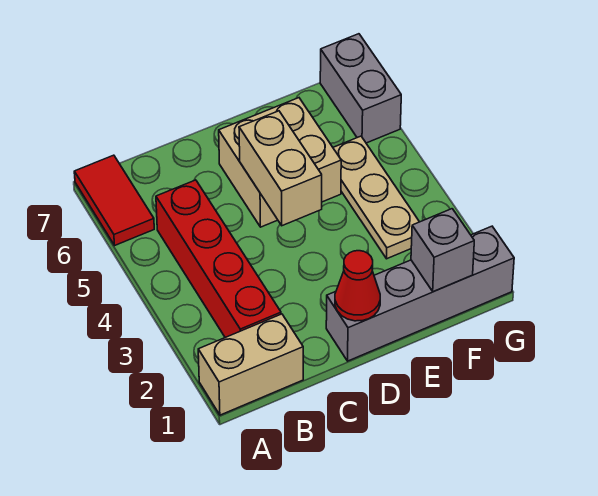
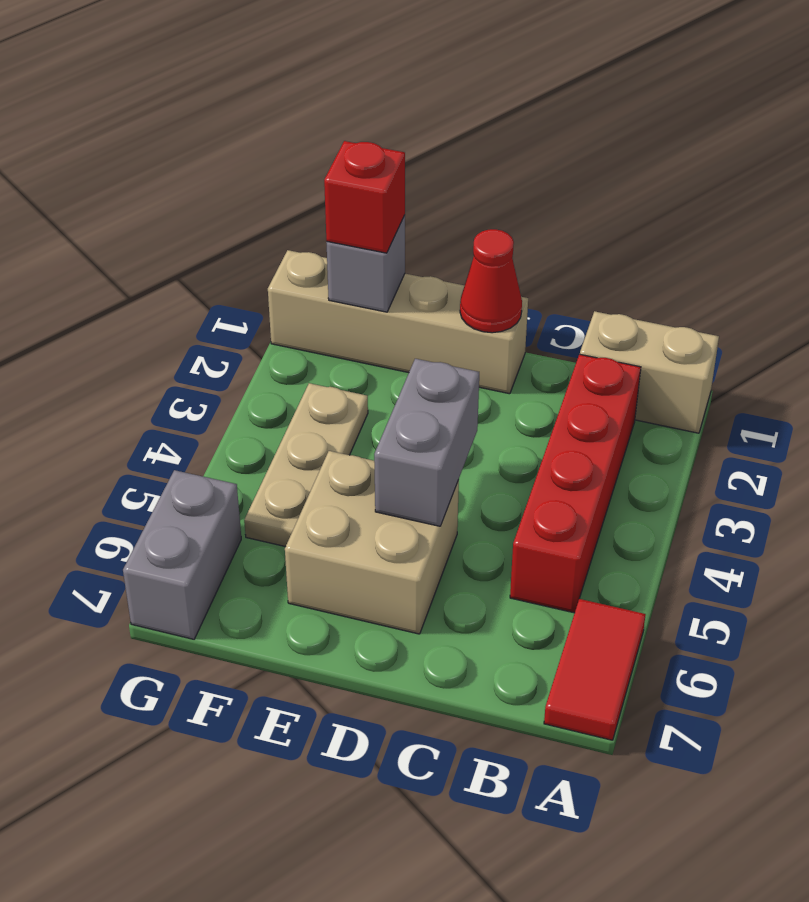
grey 1x4 brick [326,226,514,361] -> tan 1x4 brick [268,250,528,394]
tan 1x2 brick [239,111,322,226] -> grey 1x2 brick [374,359,479,526]
none -> red 1x1 brick [324,141,405,253]

